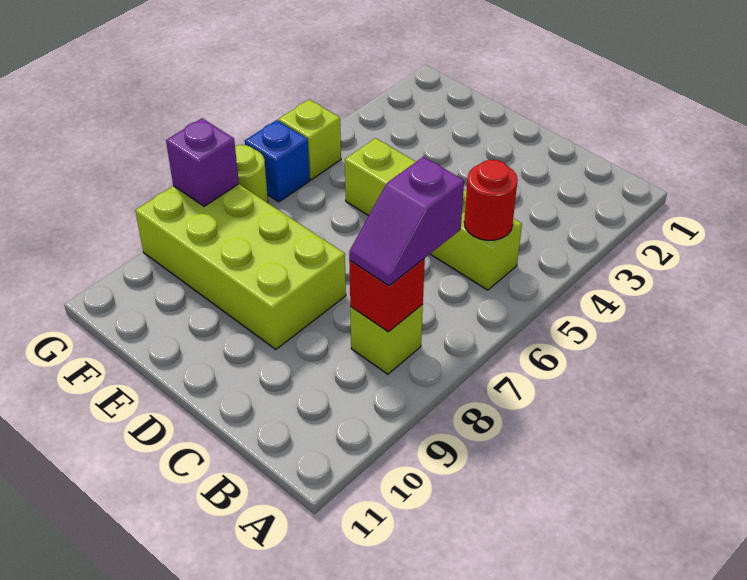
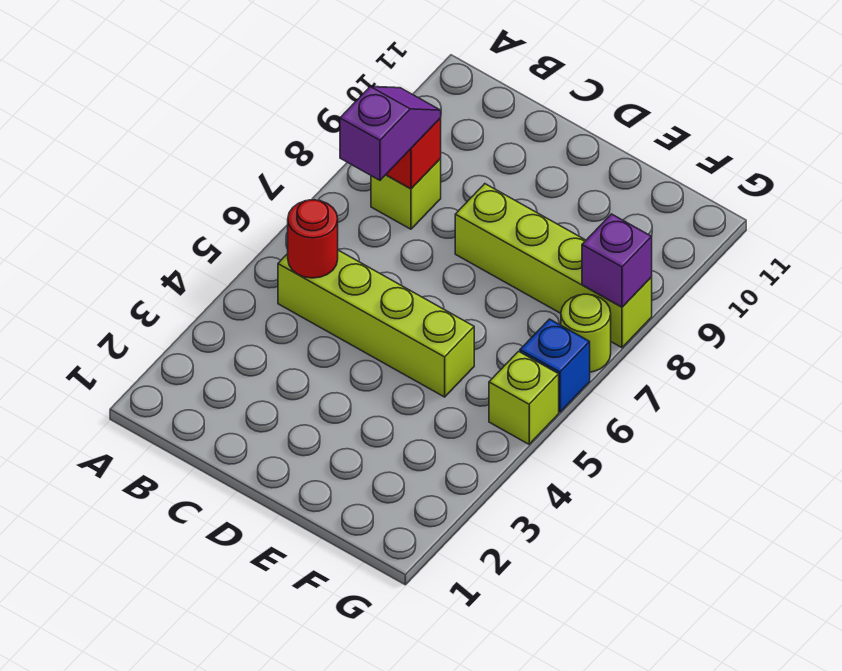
lime 2x4 brick [135,184,346,349] -> lime 1x4 brick [455,184,652,348]

